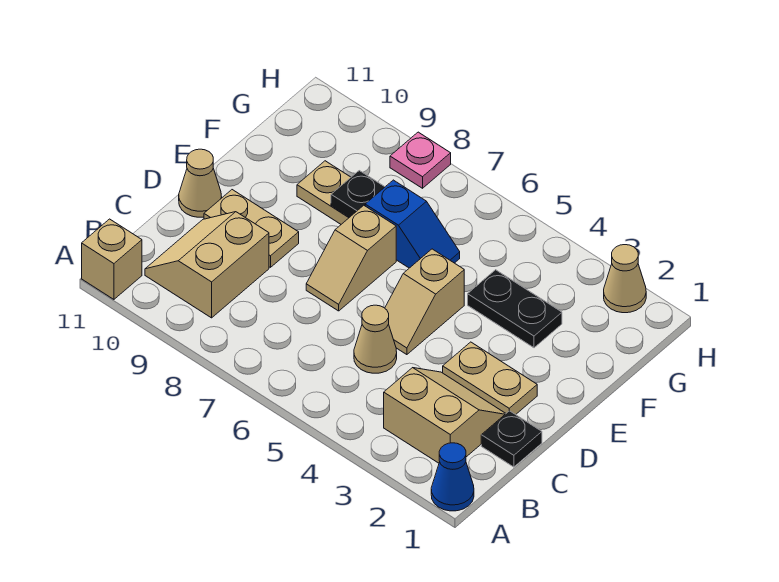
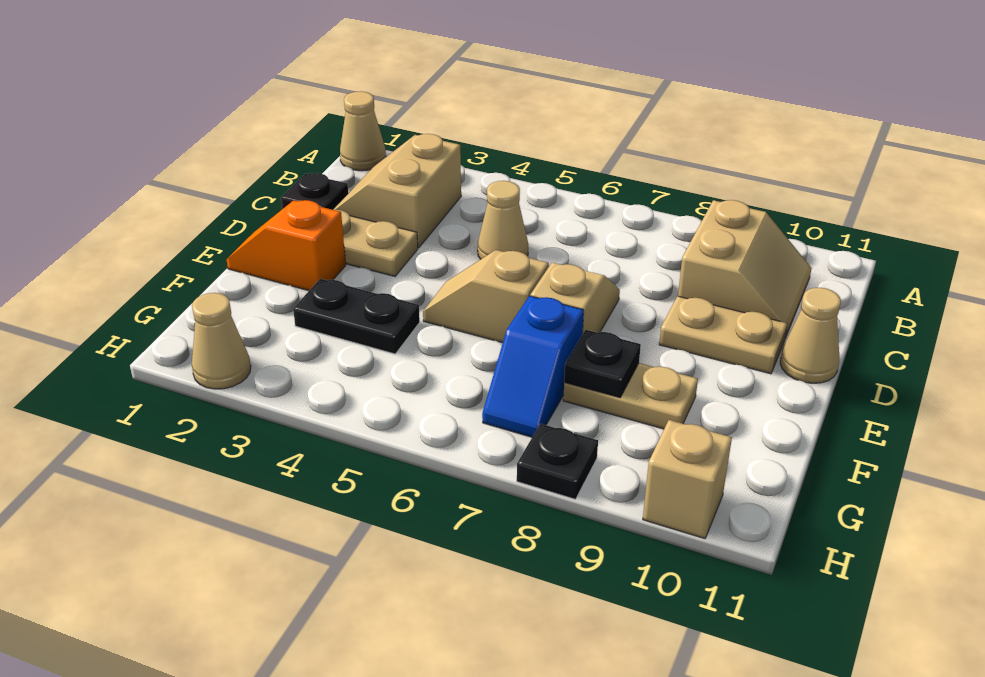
blue 1x1 cone [431,443,474,511] -> tan 1x1 cone [340,91,386,171]
tan 1x1 brick [82,219,142,299] -> tan 1x1 brick moved to [643,420,732,538]
tan 2x2 slope [384,368,506,463] -> tan 2x2 slope turned to [333,134,461,248]
tan 1x2 slope [385,249,464,355] -> tan 1x2 slope turned to [423,250,549,343]
none -> orange 1x2 slope [227,200,346,291]
blue 1x2 slope [365,180,460,268] -> blue 1x2 slope turned to [482,296,584,437]
pink 1x1 plate [390,132,451,188] -> black 1x1 plate [517,424,598,499]

